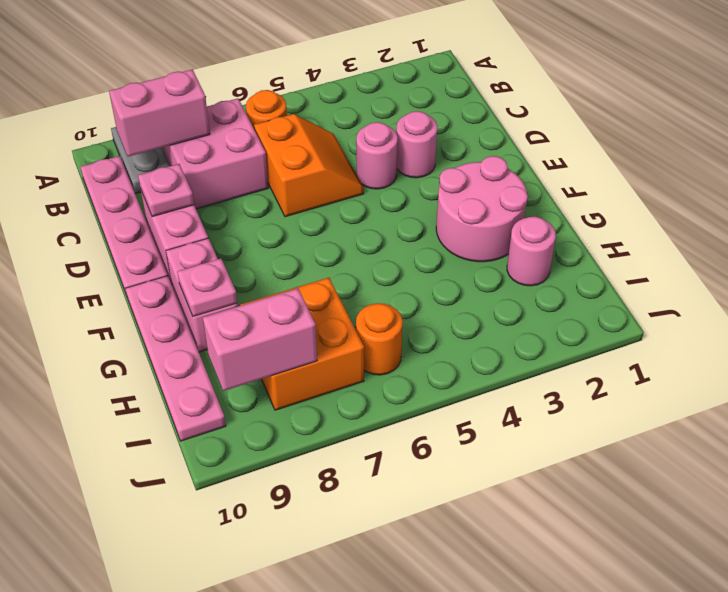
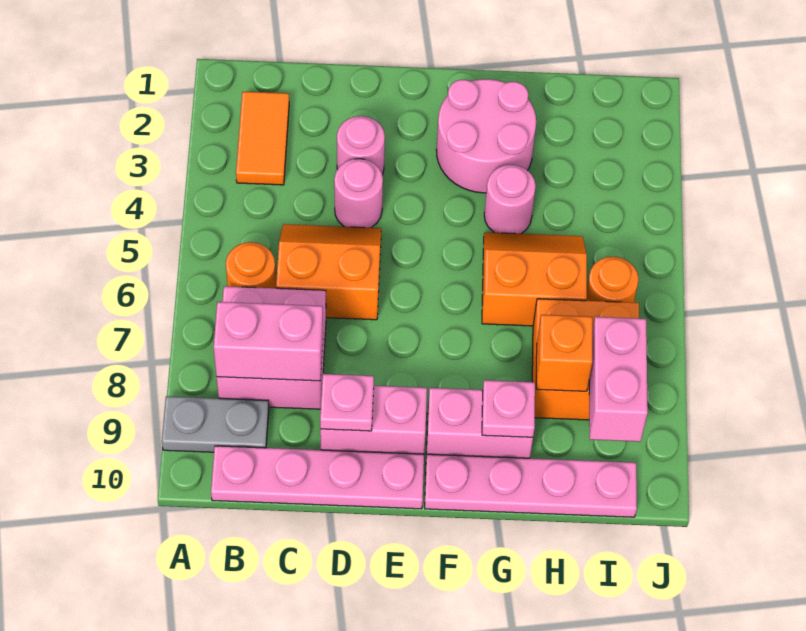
none -> orange 1x2 tile [236,92,289,185]
pink 1x2 brick [109,69,210,157] -> pink 1x2 brick turned to [214,302,323,381]
none -> orange 2x2 slope [482,232,587,326]
pink 1x1 round brick [507,217,556,286] -> pink 1x1 round brick moved to [484,165,536,234]
none -> orange 1x1 brick [536,315,592,391]

